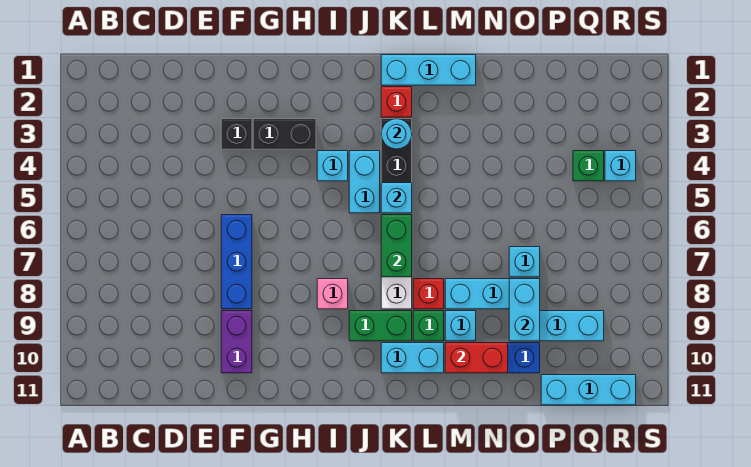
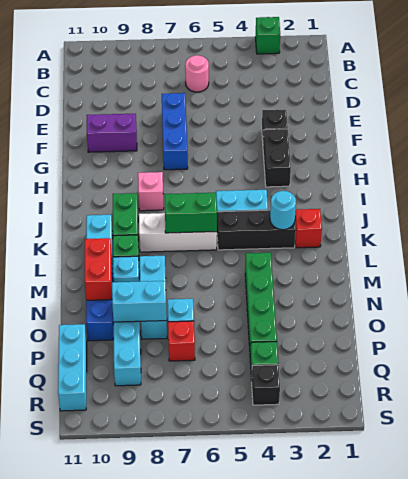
none -> green 1x1 brick [255,17,280,54]
none -> pink 1x1 round brick [185,55,209,92]
blue 1x3 brick [221,215,252,309] -> blue 1x3 brick turned to [162,93,188,170]
cyan 1x1 brick [317,151,348,181] -> none
cyan 1x3 brick [381,55,476,85] -> none
cyan 1x1 brick [381,183,412,213] -> none
red 1x1 brick [413,279,444,309] -> red 1x1 brick moved to [168,321,195,361]
none -> green 1x4 brick [245,253,277,354]
cyan 1x1 brick [605,151,636,181] -> black 1x1 brick [252,365,280,405]

